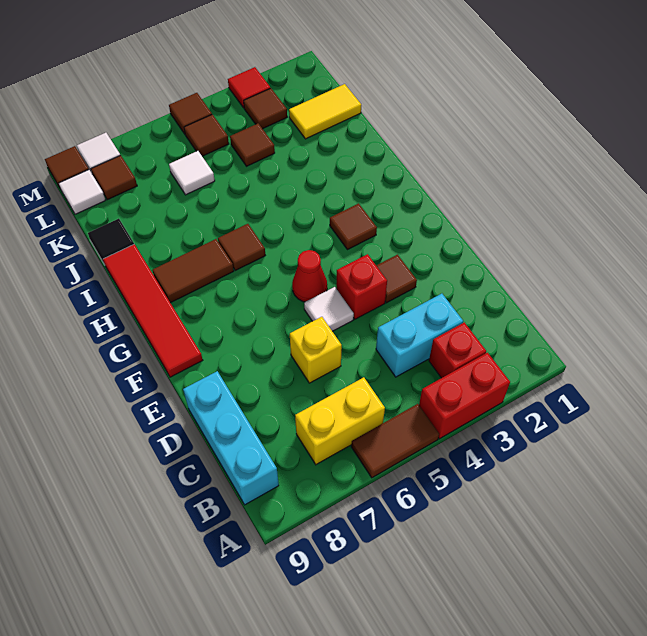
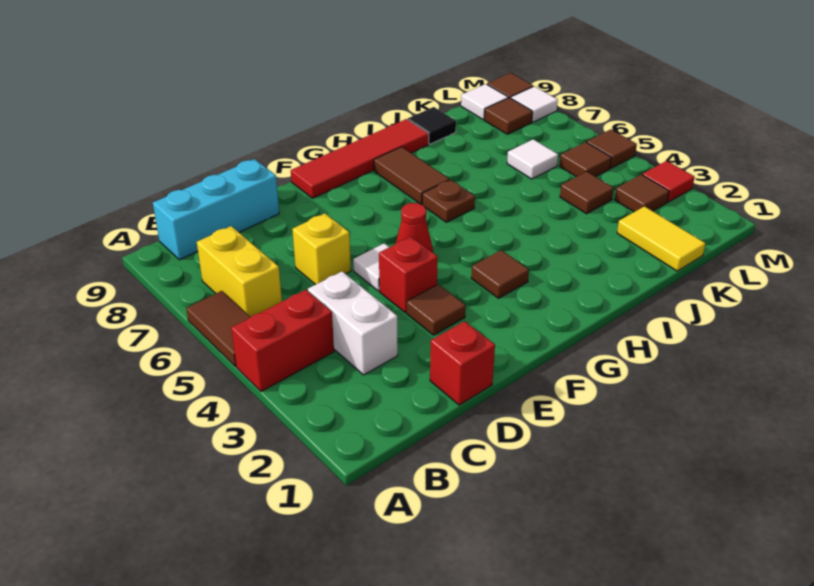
red 1x2 brick [419,353,510,439] -> red 1x2 brick turned to [231,290,334,391]
red 1x1 brick [429,322,486,378] -> red 1x1 brick moved to [430,321,495,405]
cyan 1x2 brick [376,294,463,377] -> white 1x2 brick [308,271,398,375]
brown 1x1 tile [218,224,265,270] -> brown 1x1 plate [422,180,475,222]

